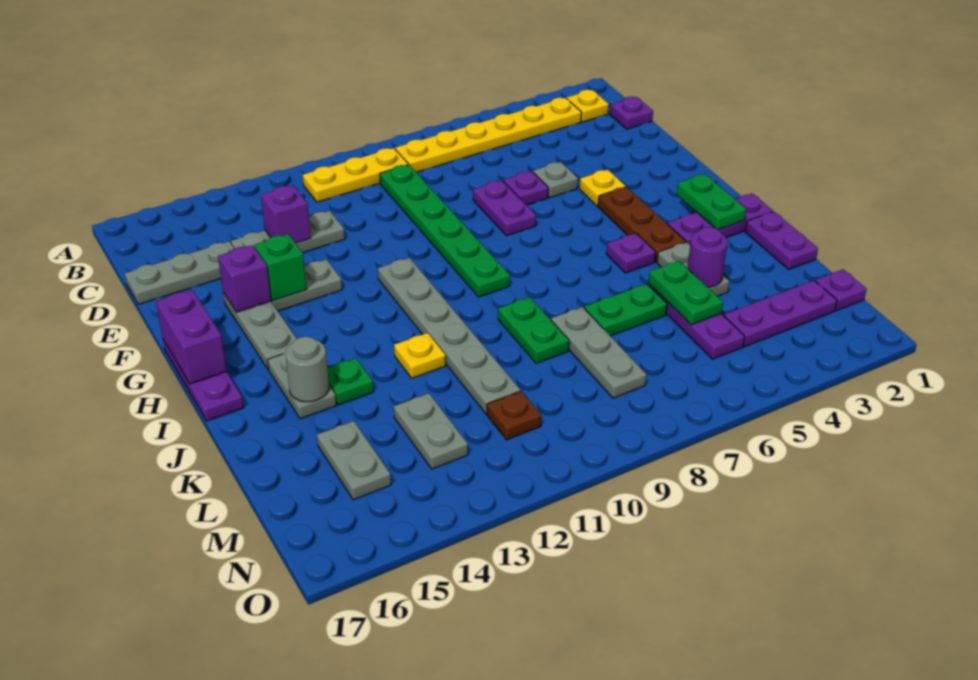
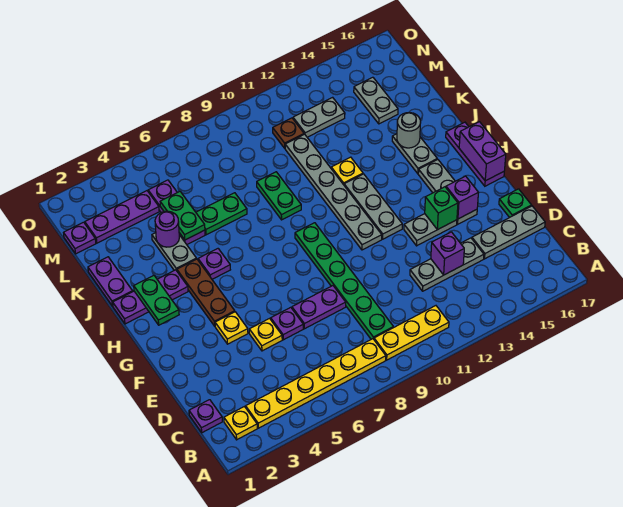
grey 1x1 plate [533,162,578,198] -> yellow 1x1 plate [249,319,282,351]
purple 1x2 plate [473,180,536,236] -> purple 1x2 plate turned to [292,286,346,329]
green 1x1 plate [327,358,373,405] -> green 1x1 plate moved to [499,189,532,217]
grey 1x3 plate [551,307,646,398] -> grey 1x3 plate moved to [344,174,402,239]
grey 1x2 plate [394,393,468,469] -> grey 1x2 plate turned to [293,97,345,137]

